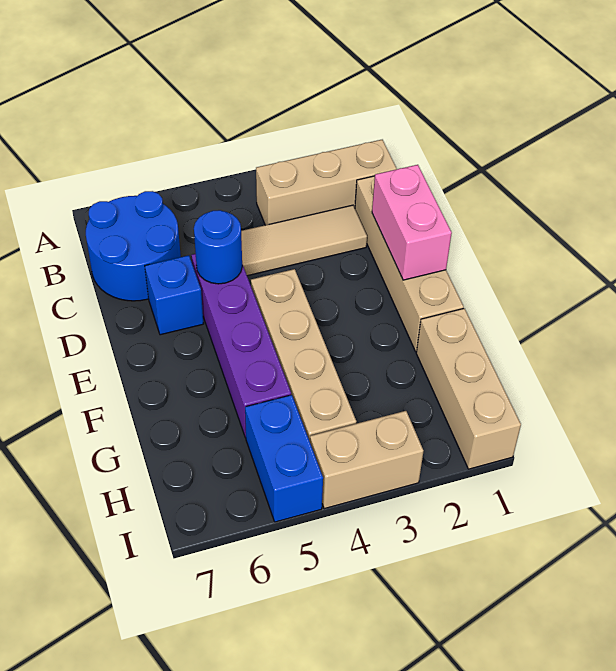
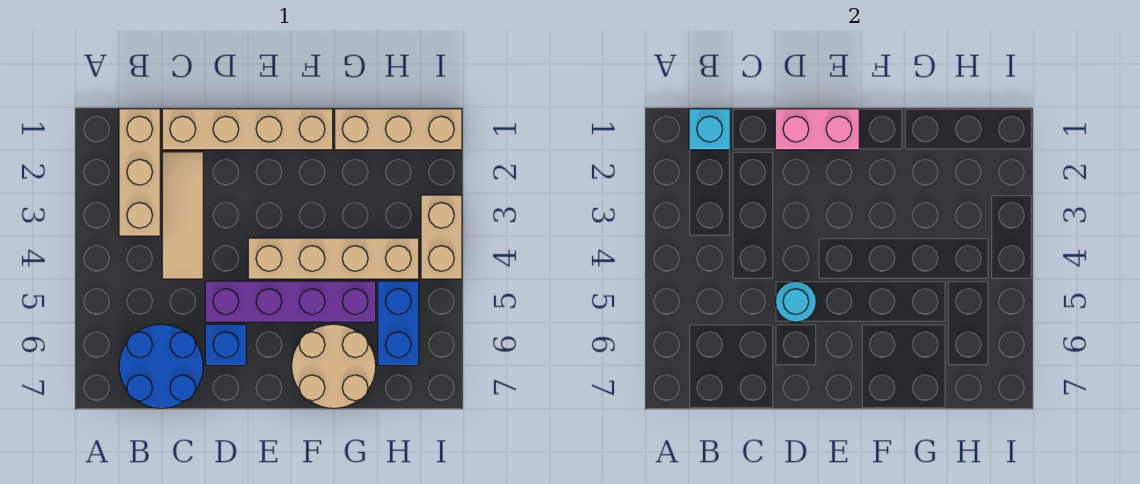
none -> cyan 1x1 brick [689,109,730,150]
blue 1x1 round brick [194,210,242,284] -> cyan 1x1 round brick [775,281,816,322]
none -> tan 2x2 round brick [292,324,376,408]
blue 1x2 brick [245,395,323,522] -> blue 1x2 brick turned to [378,281,419,365]

